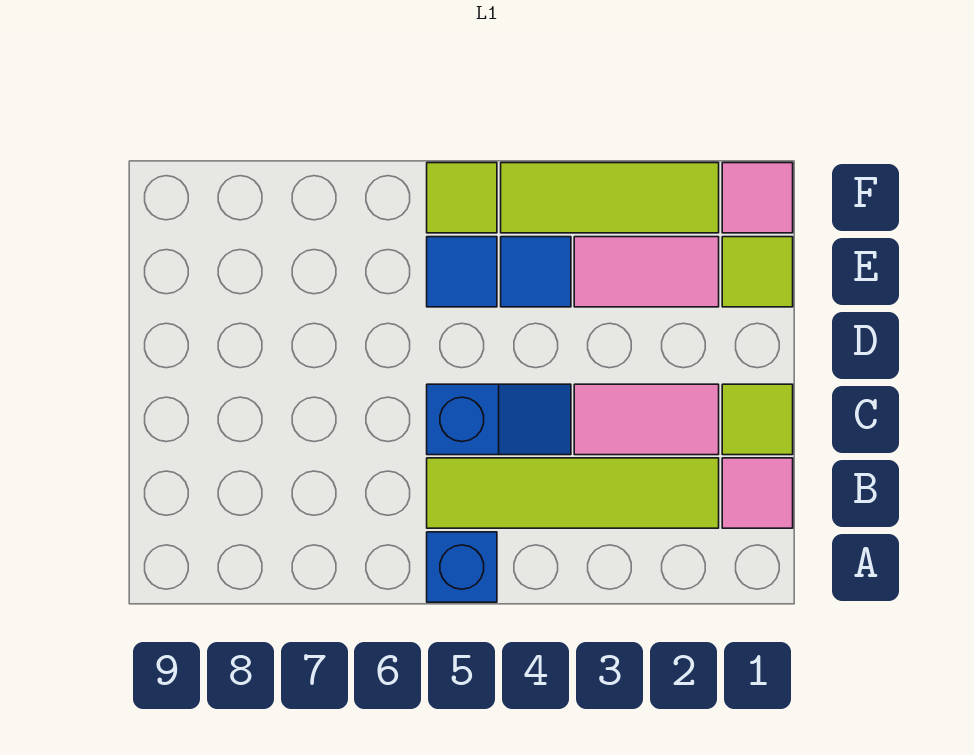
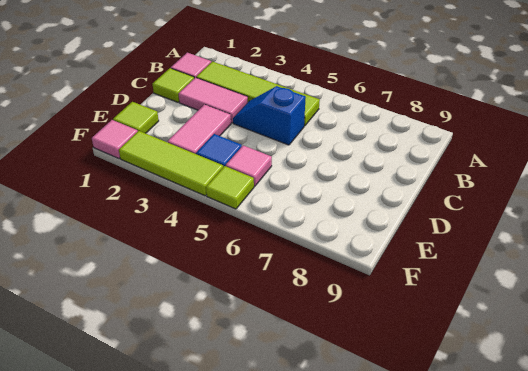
blue 1x1 brick [427,532,497,602] -> none
pink 1x2 tile [574,237,719,307] -> pink 1x2 tile turned to [167,105,231,154]
blue 1x1 tile [427,237,497,307] -> pink 1x1 tile [226,145,272,186]

